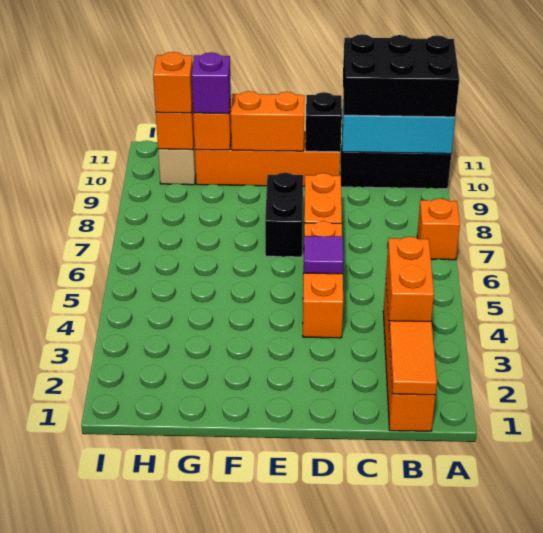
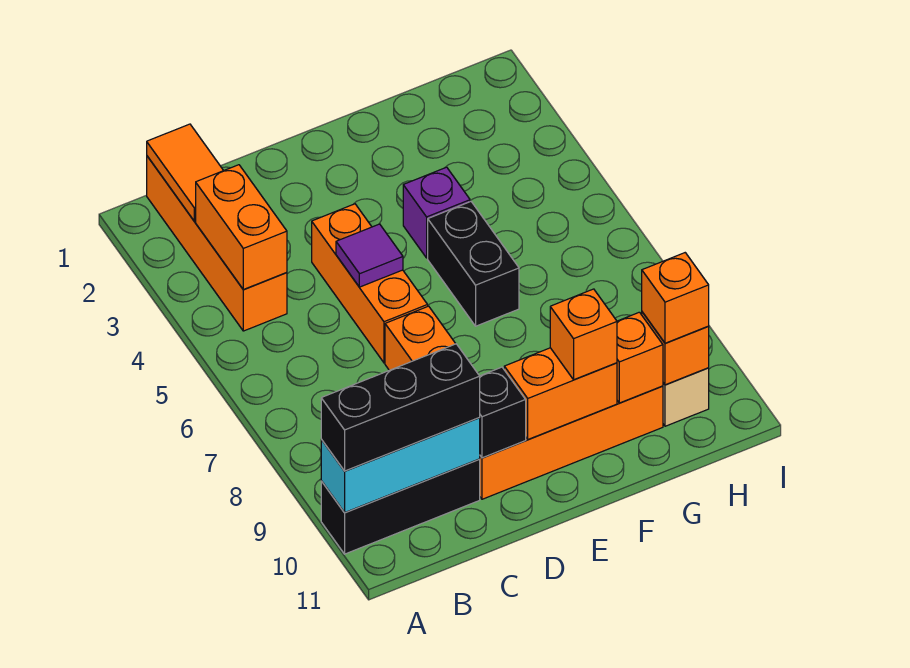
orange 1x1 brick [417,198,460,260] -> orange 1x1 brick moved to [550,289,617,380]
black 2x3 brick [343,34,459,117] -> black 1x3 brick [321,344,480,471]
black 1x2 brick [265,172,303,257] -> black 1x2 brick moved to [428,202,519,326]
purple 1x1 brick [192,52,231,114] -> purple 1x1 brick moved to [403,167,470,258]

